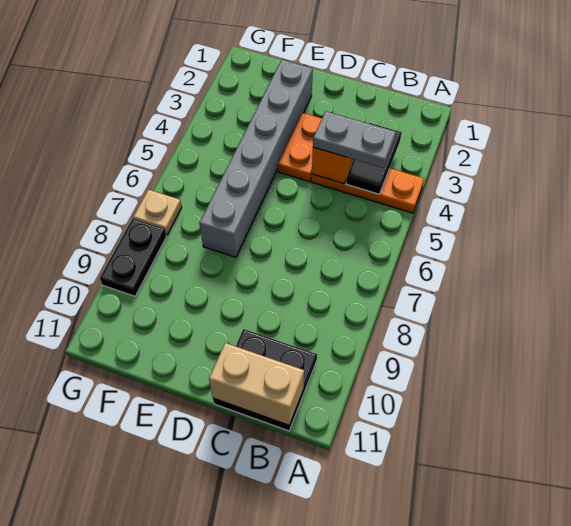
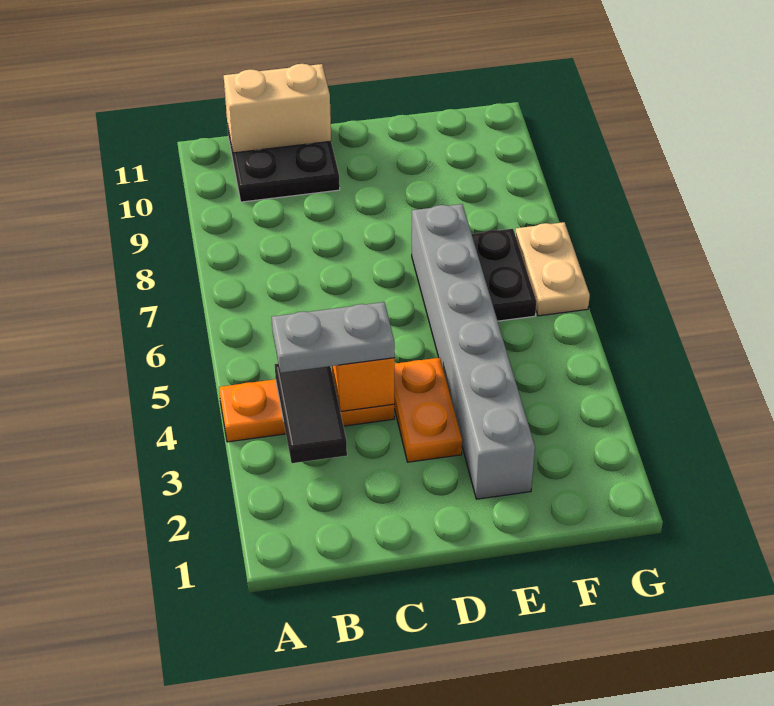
tan 1x1 plate [133,190,182,235] -> tan 1x2 plate [515,222,590,316]
black 1x2 plate [100,218,167,296] -> black 1x2 plate moved to [472,229,536,321]

